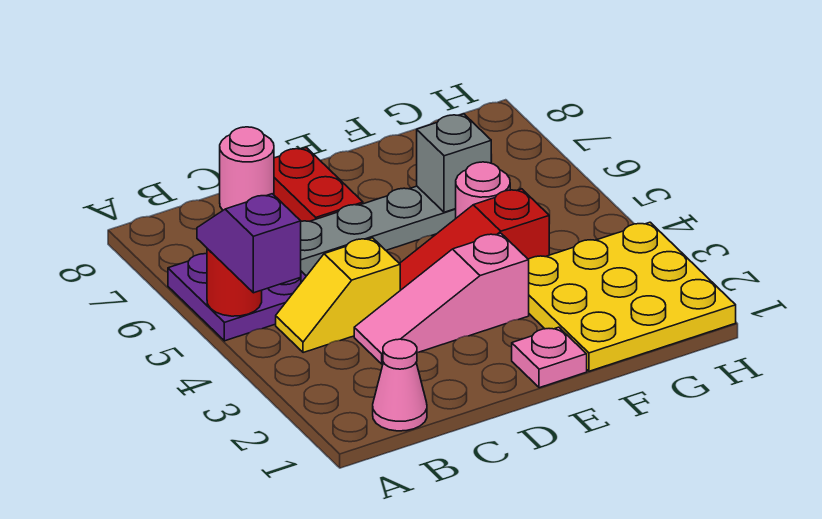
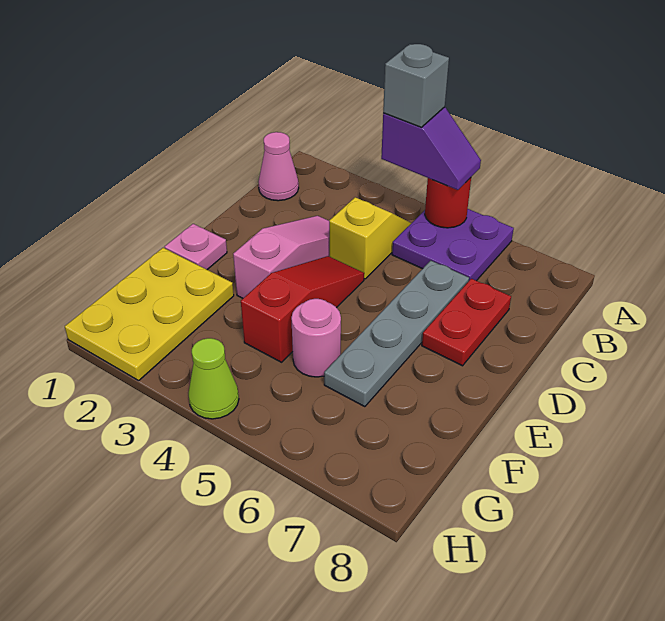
pink 1x1 round brick [220,127,274,210] -> none
red 1x2 plate [274,148,363,221] -> red 1x2 plate turned to [422,279,511,366]
yellow 3x3 plate [528,222,736,371] -> yellow 2x3 plate [65,248,234,381]
grey 1x1 brick [417,114,491,212] -> grey 1x1 brick moved to [383,44,449,127]
none -> lime 1x1 cone [188,338,239,419]

